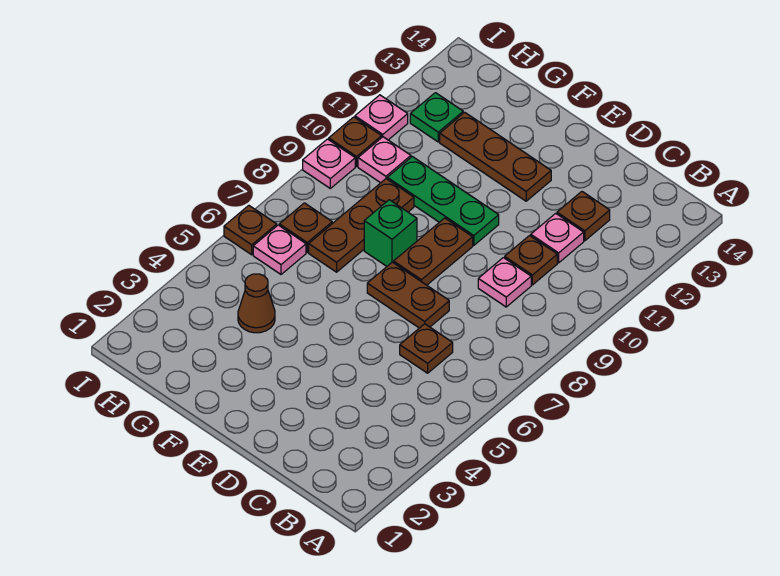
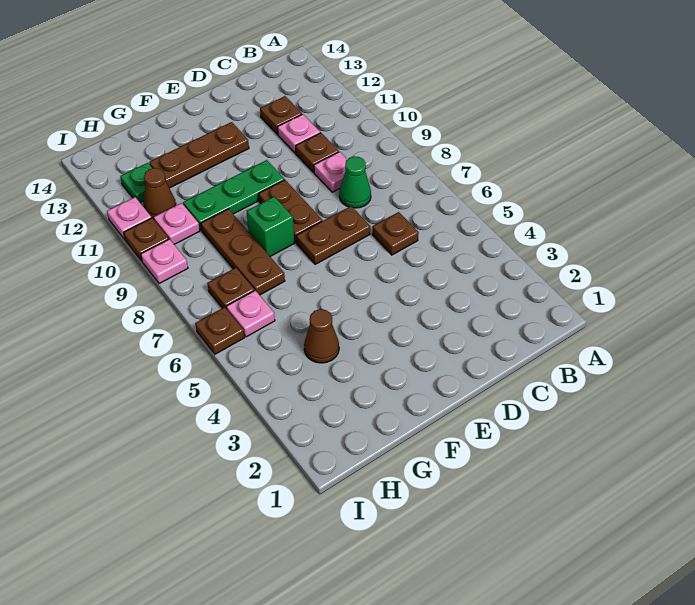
none -> green 1x1 cone [339,157,371,208]
none -> brown 1x1 cone [143,168,176,219]

